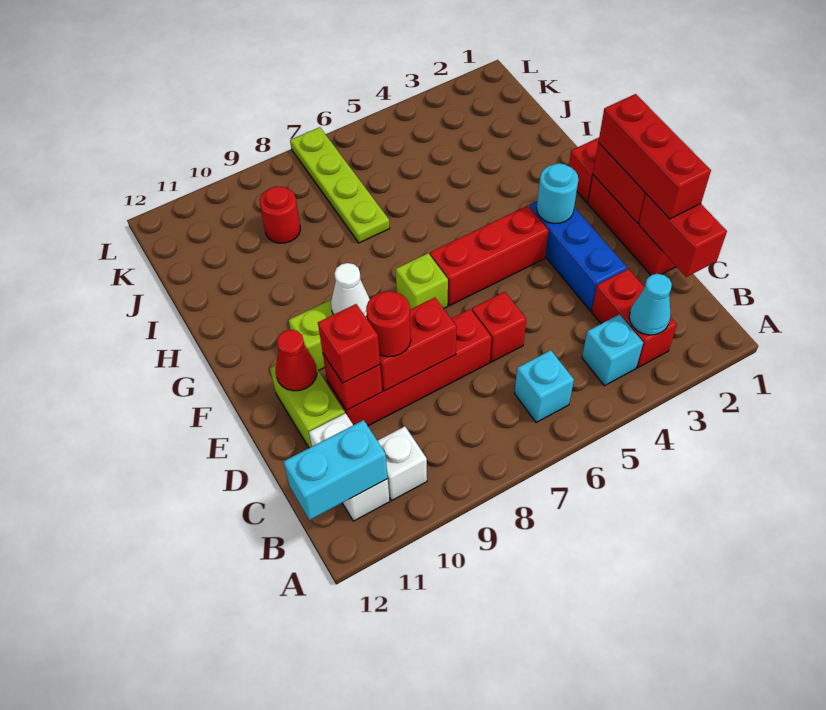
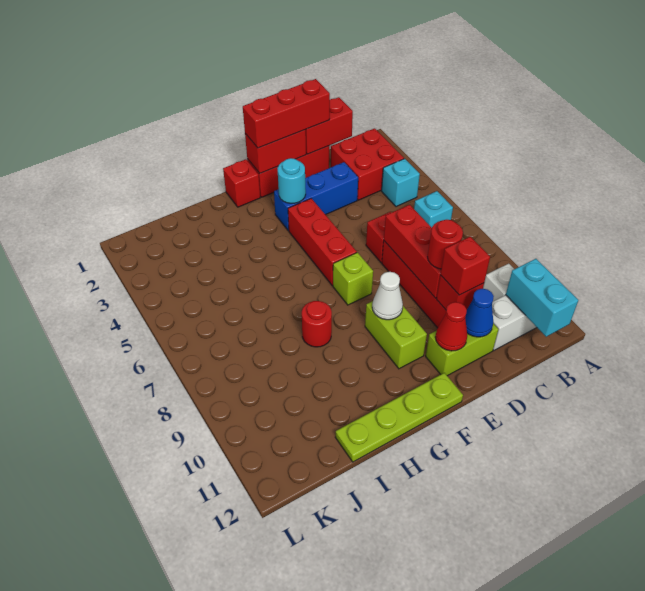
red 1x2 brick [592,269,677,368] -> red 2x2 brick [331,128,404,200]
cyan 1x1 cone [629,274,672,335] -> none
red 1x2 brick [379,298,457,391] -> red 1x3 brick [384,205,441,298]
none -> blue 1x1 cone [465,289,494,337]
lime 1x4 plate [290,127,390,243] -> lime 1x4 plate moved to [335,373,463,462]
red 1x1 round brick [260,186,300,243] -> red 1x1 round brick moved to [302,301,332,347]

